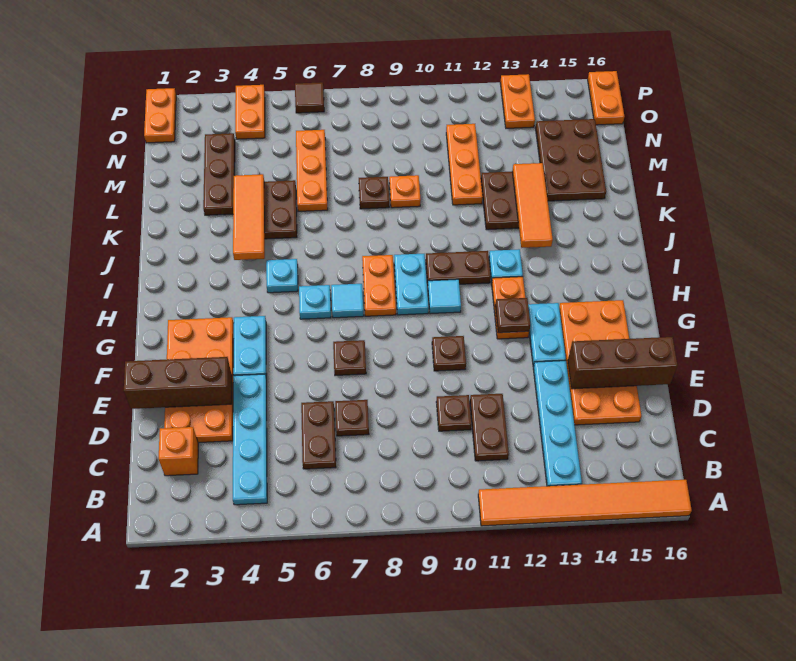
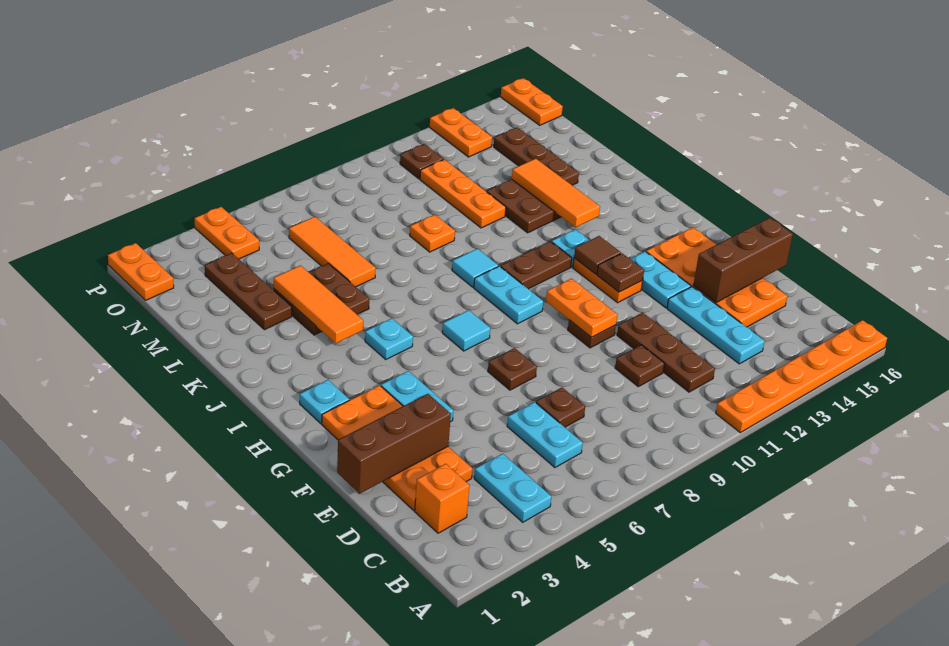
orange 1x6 tile [478,480,692,526] -> orange 1x6 plate [716,320,887,433]
cyan 1x4 plate [233,374,267,505] -> cyan 1x2 plate [474,454,551,522]
cyan 1x4 plate [533,361,582,486] -> cyan 1x3 plate [667,287,765,364]
brown 1x2 plate [301,401,336,469] -> cyan 1x2 plate [507,402,583,467]
brown 1x2 plate [470,394,509,461] -> brown 1x3 plate [617,313,715,392]
cyan 1x1 plate [299,285,331,319] -> cyan 1x1 plate moved to [300,380,349,423]
orange 1x2 plate [362,255,396,316] -> orange 1x2 plate moved to [546,279,617,338]
cyan 1x1 tile [428,279,461,314] -> cyan 1x1 tile moved to [452,249,498,287]
orange 1x3 plate [296,130,328,211] -> orange 1x3 tile [289,217,376,287]
brown 1x1 plate [359,177,389,209] -> brown 1x1 plate moved to [400,144,443,179]
brown 2x3 plate [536,119,606,201] -> brown 1x3 plate [494,128,579,185]
brown 1x1 tile [295,82,324,113] -> brown 1x1 tile moved to [574,236,621,274]

